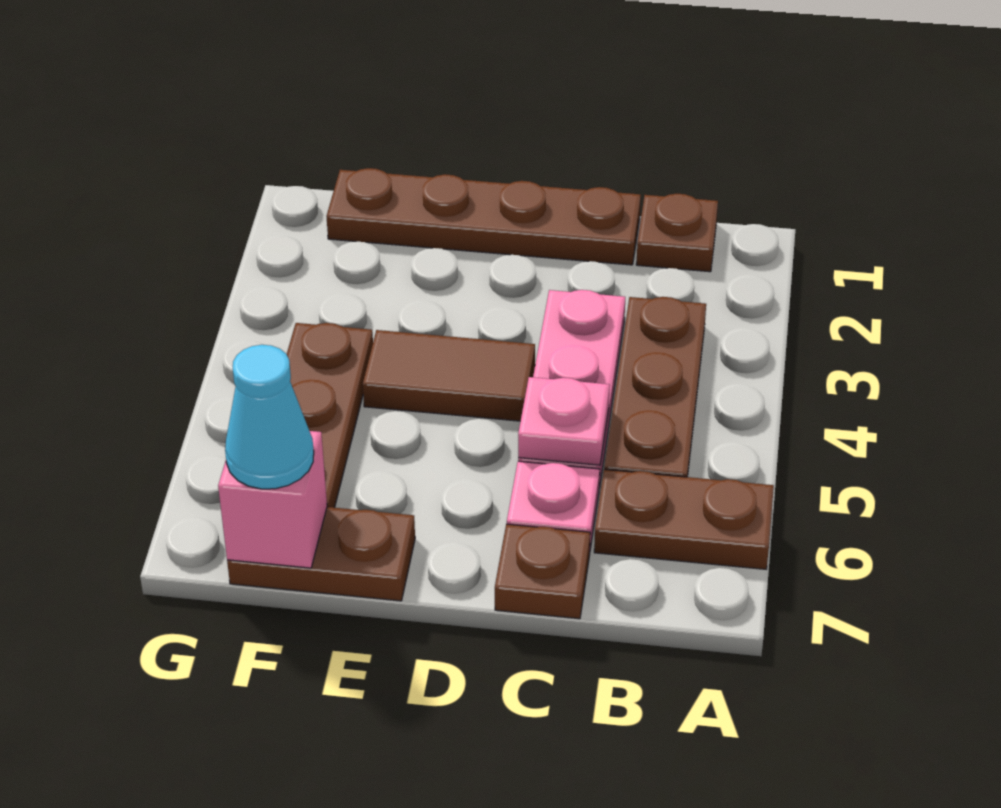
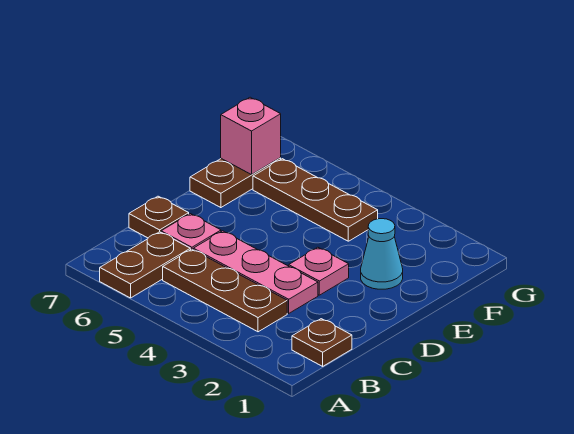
brown 1x4 plate [326,168,641,265] -> none
pink 1x1 plate [518,377,610,465] -> pink 1x1 plate moved to [289,247,349,295]
brown 1x2 tile [363,330,535,421] -> none
cyan 1x1 cone [225,345,314,489] -> cyan 1x1 cone moved to [361,219,403,289]

